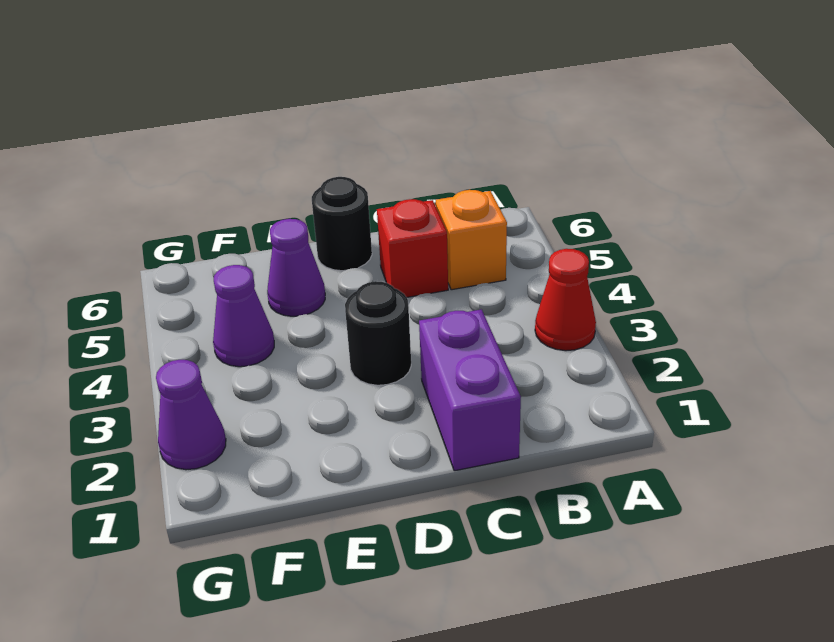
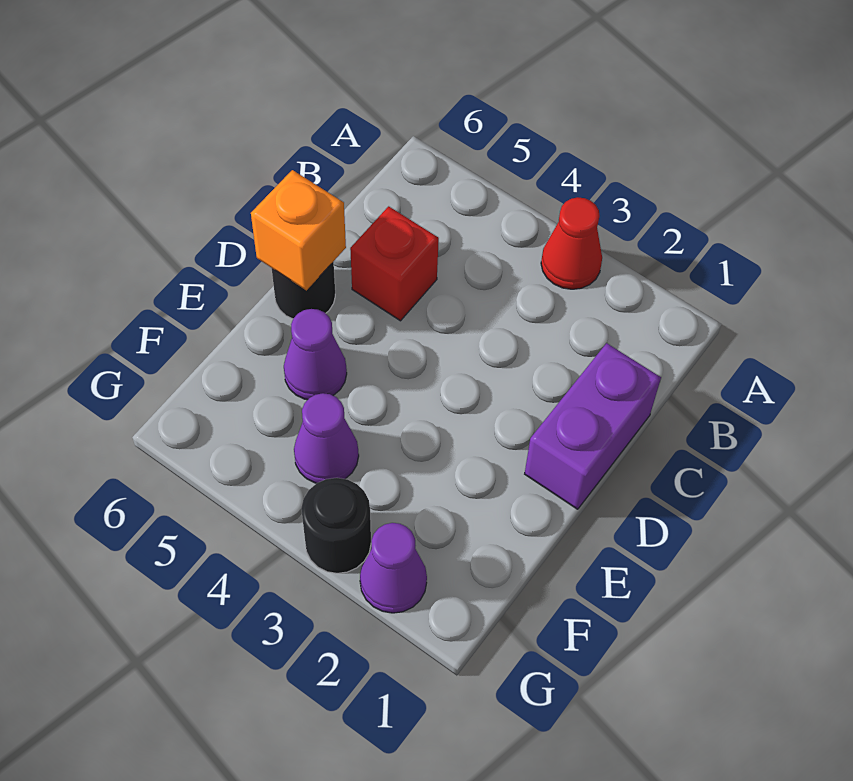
orange 1x1 brick [436,190,507,290] -> orange 1x1 brick moved to [251,170,346,290]
purple 1x2 brick [419,309,521,471] -> purple 1x2 brick turned to [525,343,661,509]
black 1x1 round brick [345,281,411,385] -> black 1x1 round brick moved to [301,478,371,573]

